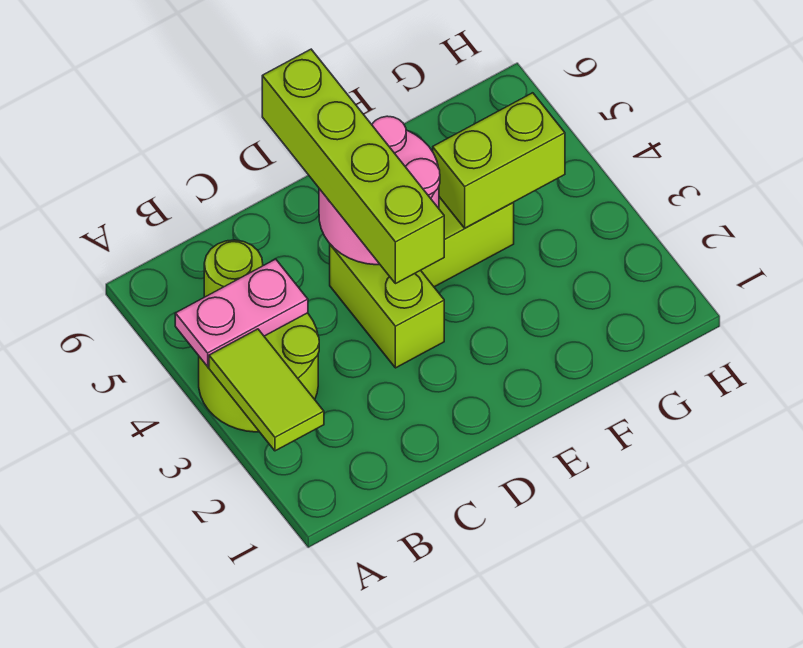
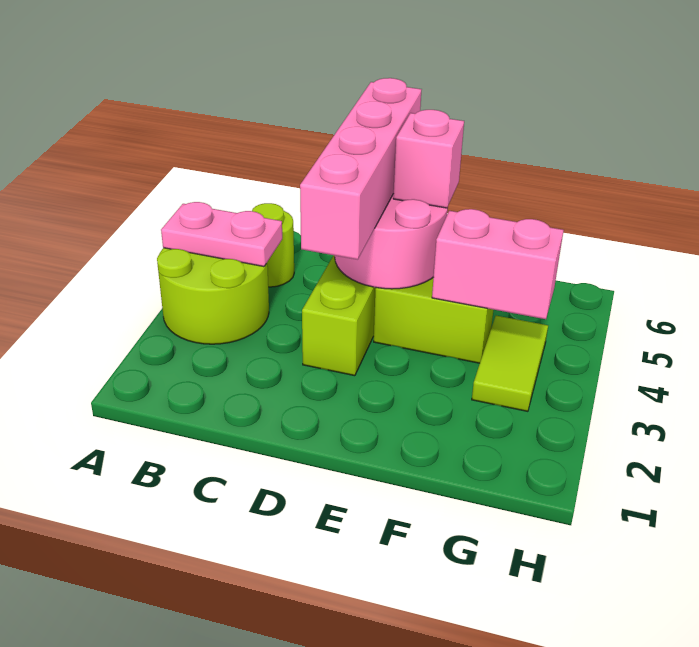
lime 1x2 tile [209,329,324,451] -> lime 1x2 tile moved to [472,316,548,411]
lime 1x4 brick [262,49,444,284] -> pink 1x4 brick [300,78,422,260]
none -> pink 1x1 brick [393,110,464,208]
lime 1x2 brick [433,93,565,228] -> pink 1x2 brick [432,209,564,319]

